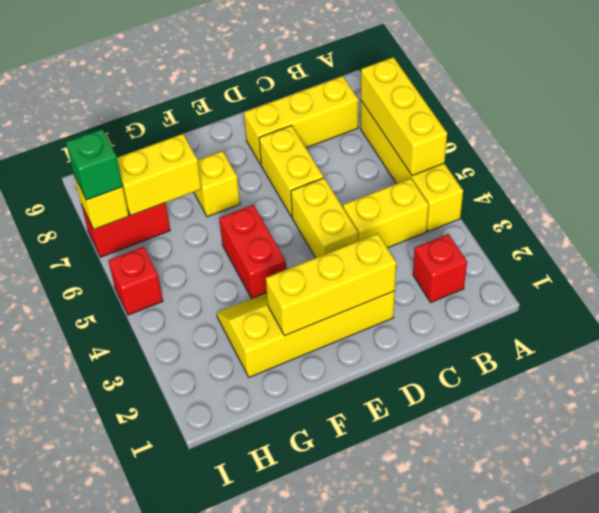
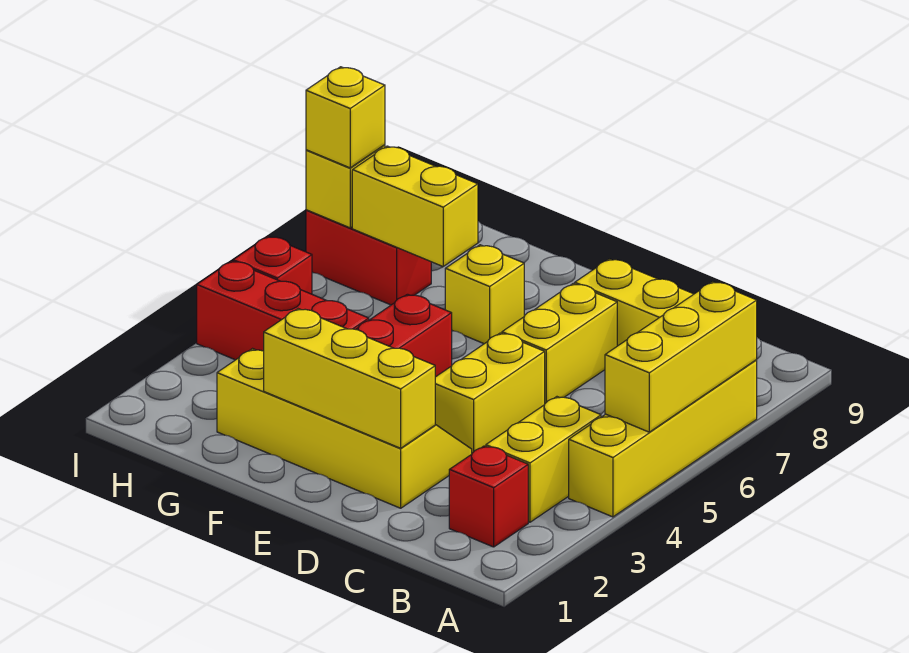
yellow 1x2 brick [343,178,429,248] -> yellow 1x2 brick turned to [486,397,601,522]
none -> red 1x3 brick [197,261,369,360]
green 1x1 brick [66,129,123,200] -> yellow 1x1 brick [306,67,385,168]

